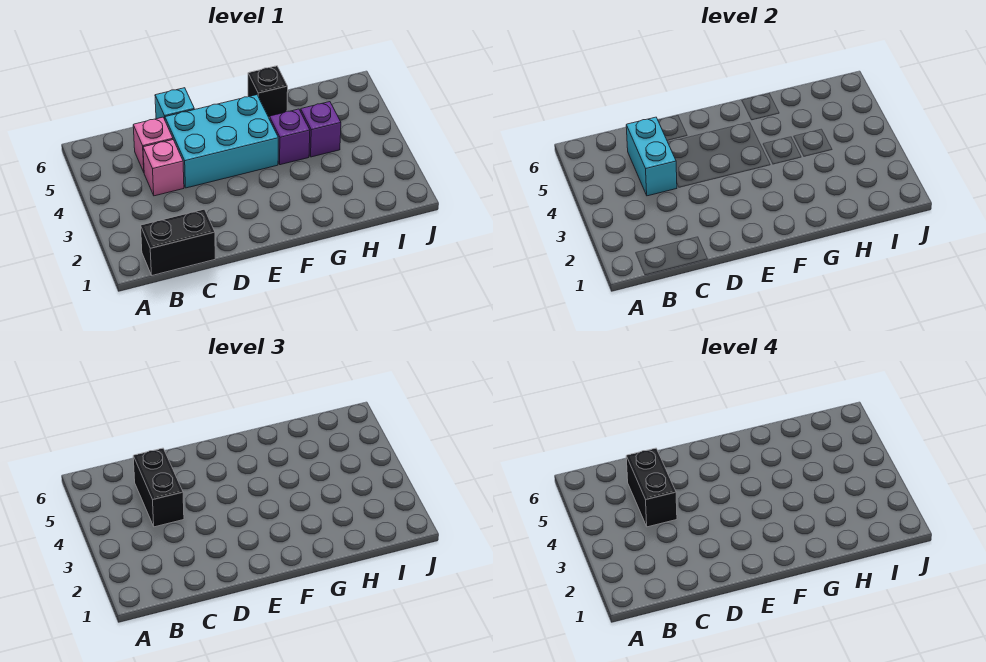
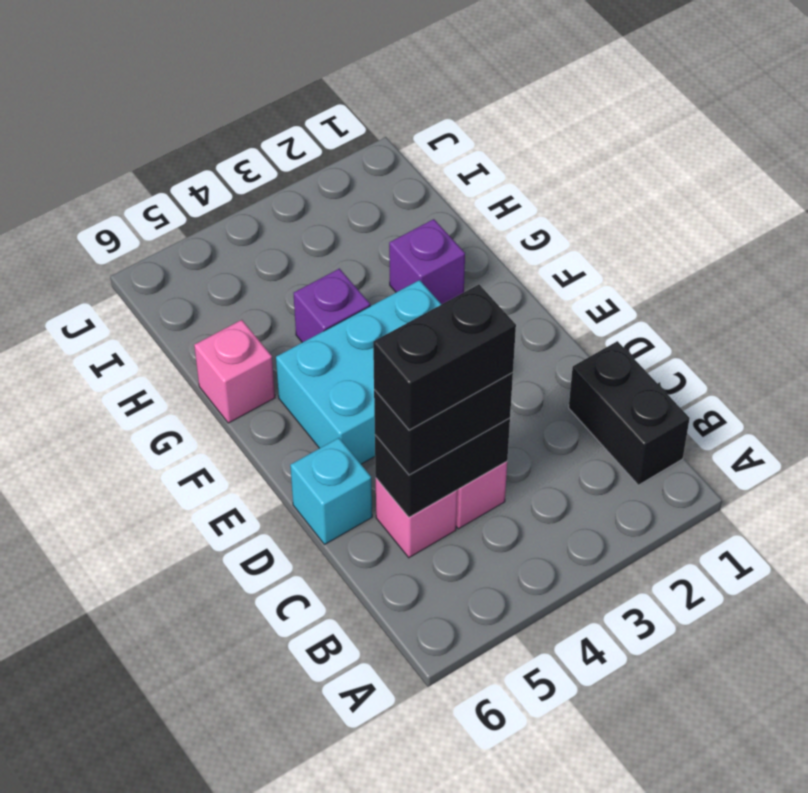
cyan 1x2 brick [626,117,677,196] -> black 1x2 brick [375,418,510,517]
cyan 2x3 brick [165,95,278,188] -> cyan 2x3 brick turned to [276,280,441,464]
black 1x1 brick [248,66,288,118] -> pink 1x1 brick [194,320,275,423]
purple 1x1 brick [301,102,341,157] -> purple 1x1 brick moved to [389,219,465,304]

